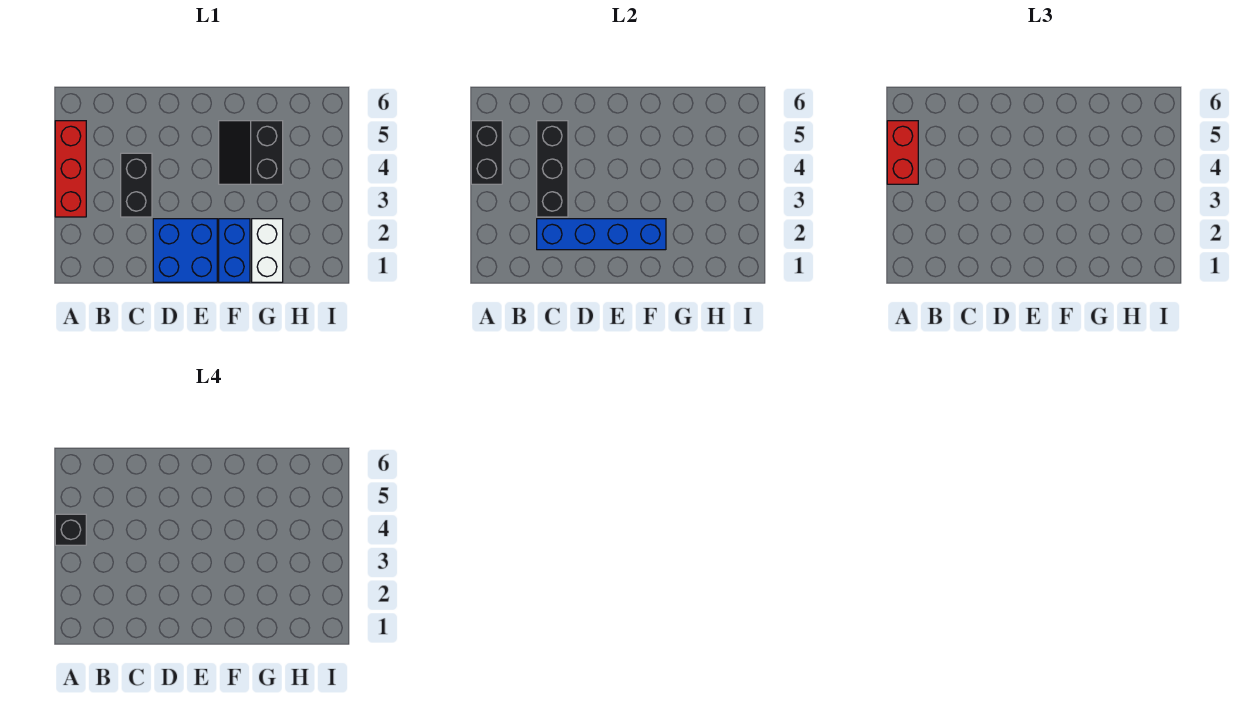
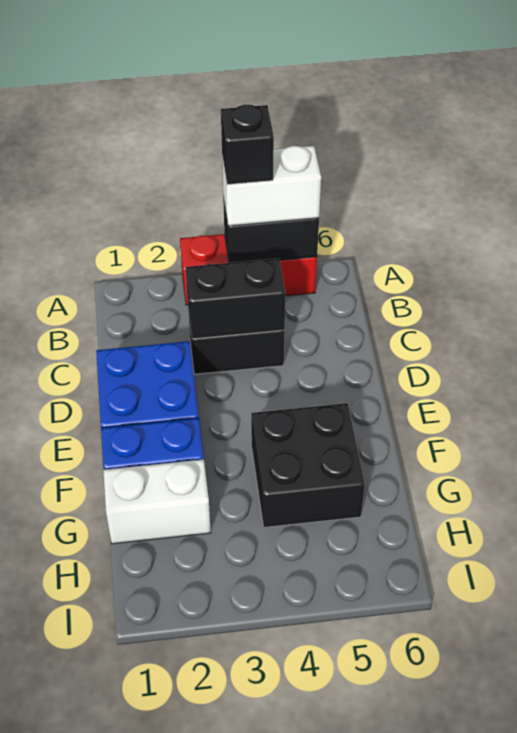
red 1x2 brick [887,121,918,184] -> white 1x2 brick [222,146,321,226]
blue 1x4 brick [537,219,666,250] -> none
black 1x3 brick [537,121,568,217] -> black 1x2 brick [185,258,285,339]
black 2x2 slope [219,121,283,184] -> black 2x2 brick [251,403,365,527]

